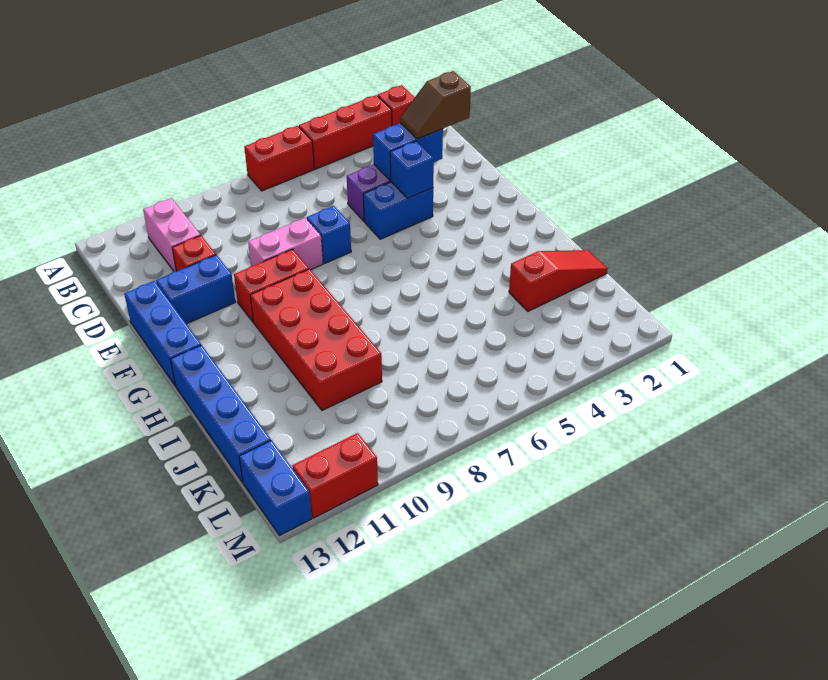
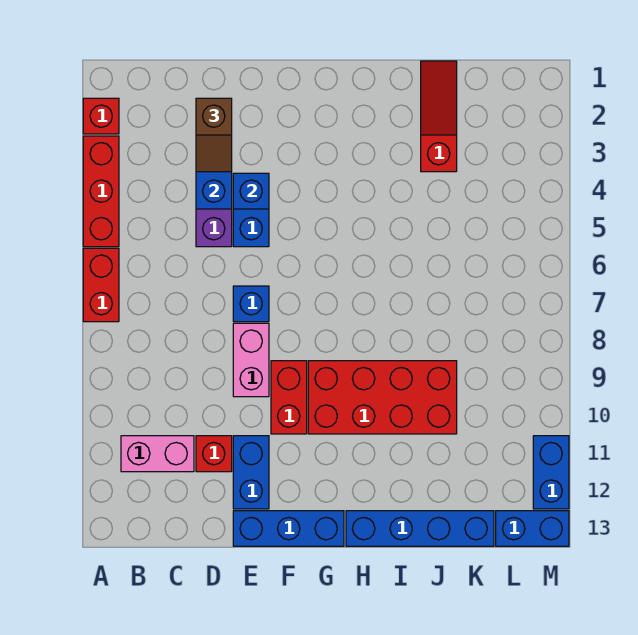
red 1x2 brick [292,433,378,518] -> blue 1x2 brick [533,436,569,509]

